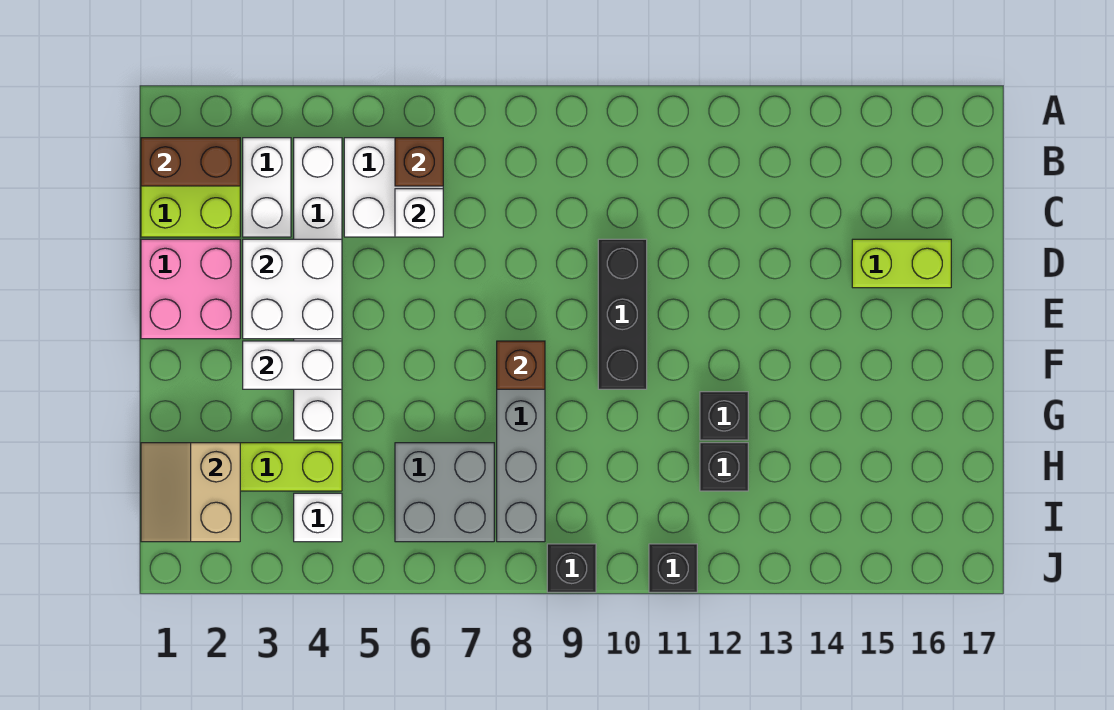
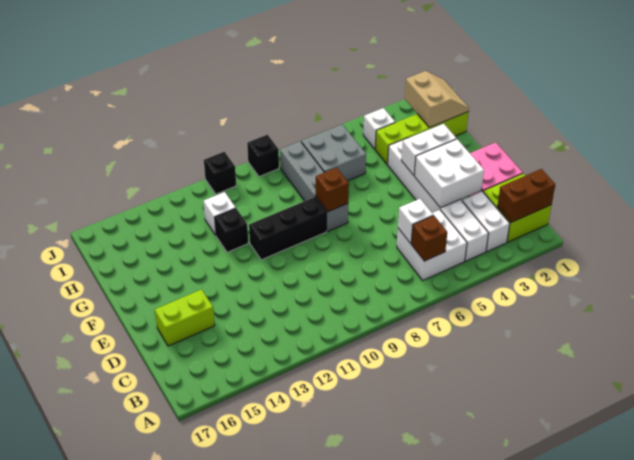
black 1x3 brick [598,239,647,389] -> black 1x3 brick turned to [249,197,326,260]
black 1x1 brick [700,443,748,491] -> white 1x1 brick [203,192,236,235]

